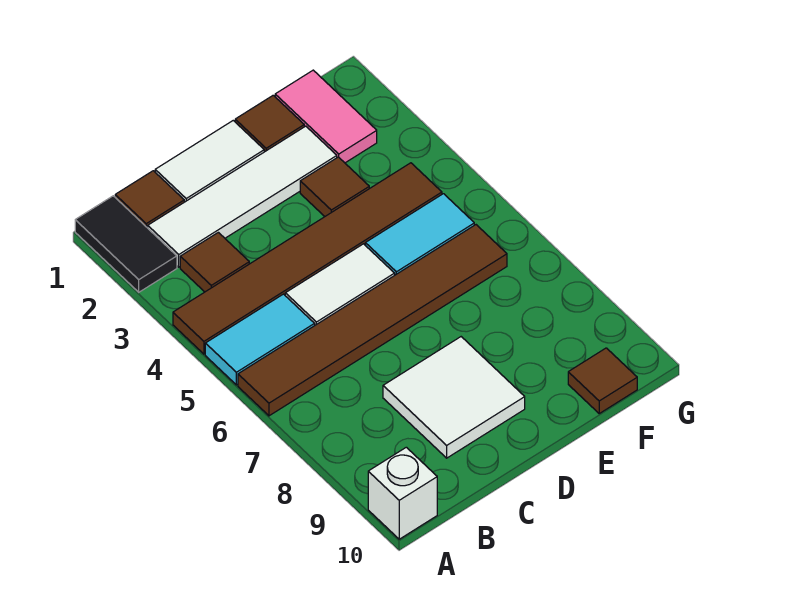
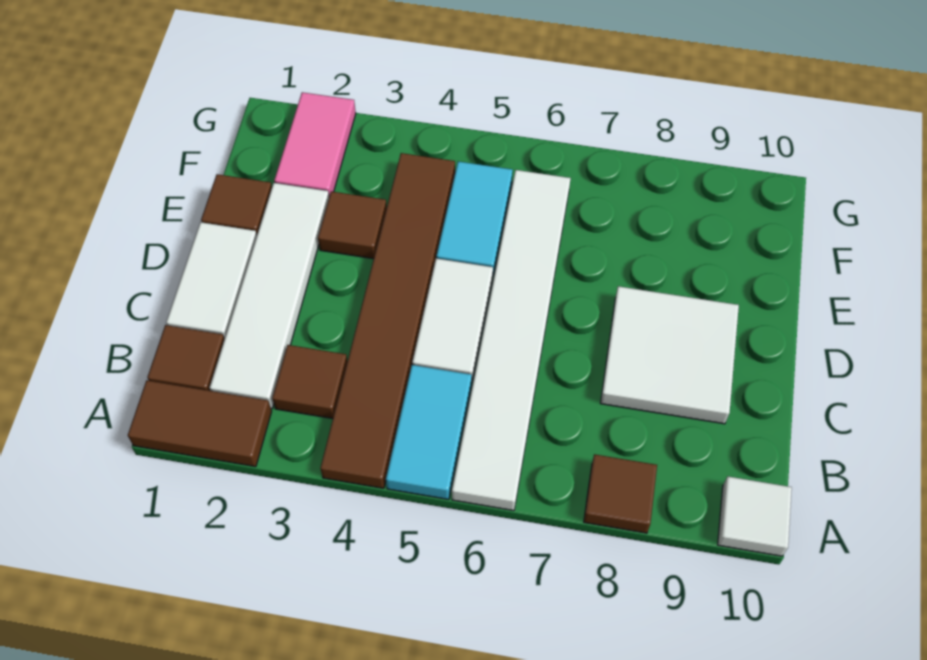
black 1x2 tile [75,196,177,292] -> brown 1x2 tile [128,380,272,467]
brown 1x6 tile [238,225,507,416] -> white 1x6 tile [452,170,571,511]
white 1x1 brick [368,447,437,539] -> white 1x1 tile [718,476,792,556]
pink 1x2 tile [275,70,377,163] -> pink 1x2 tile turned to [274,92,356,196]
brown 1x1 tile [568,348,637,413] -> brown 1x1 tile moved to [584,454,657,533]

